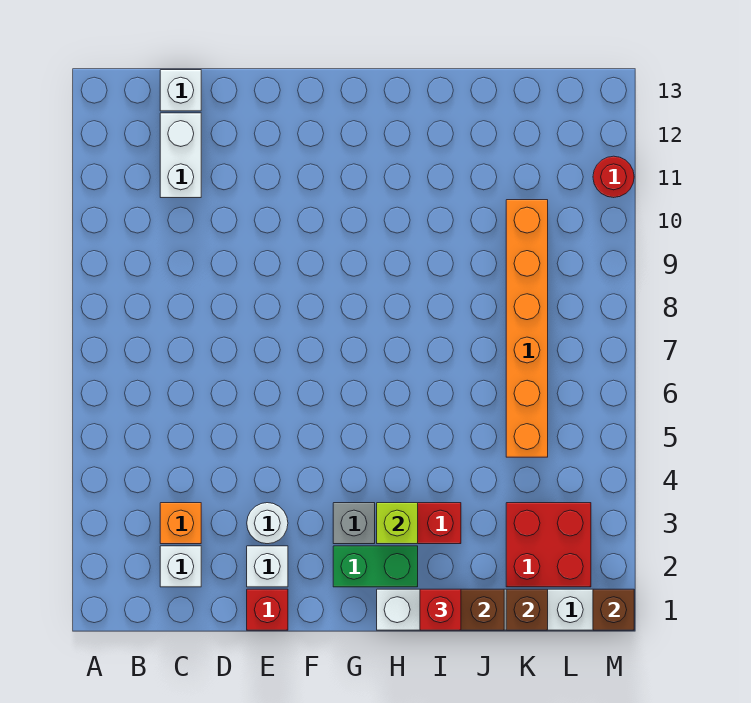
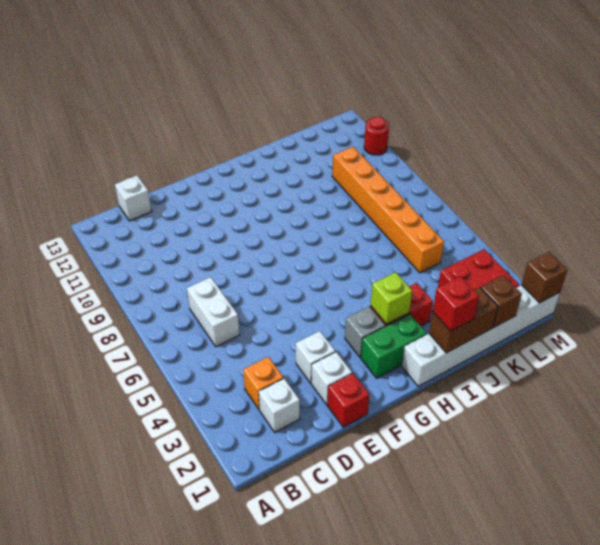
white 1x2 brick [160,113,201,198] -> white 1x2 brick moved to [187,277,240,346]
white 1x1 round brick [247,503,288,544] -> white 1x1 brick [296,331,335,383]

